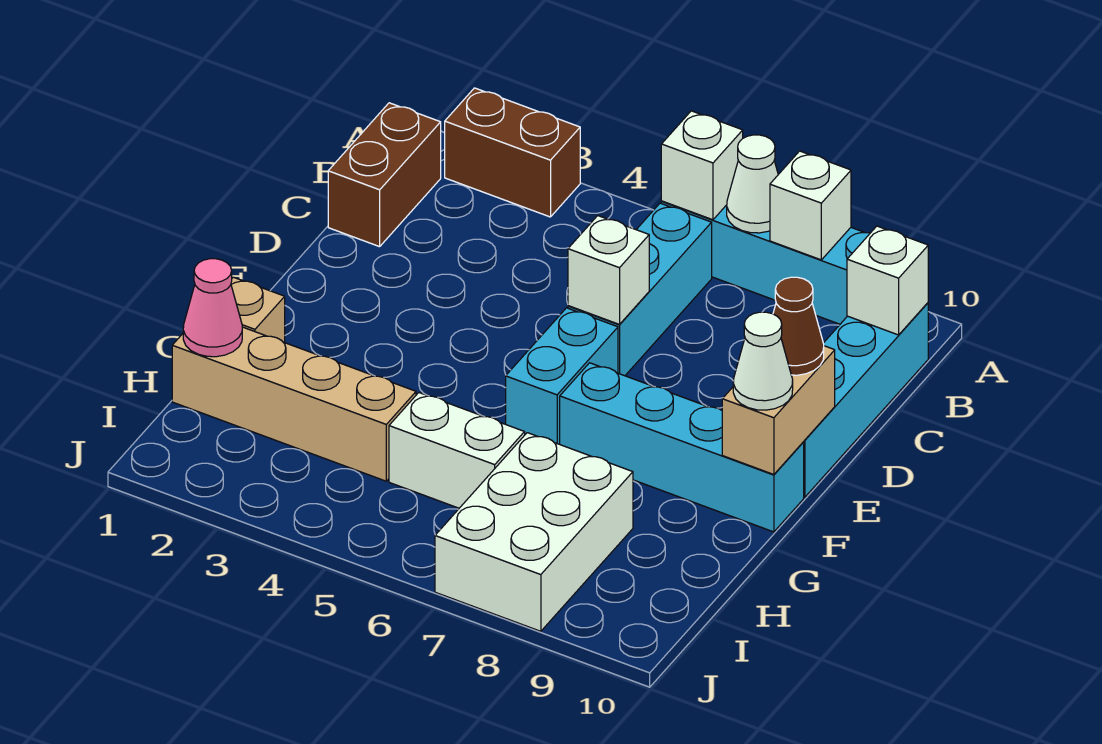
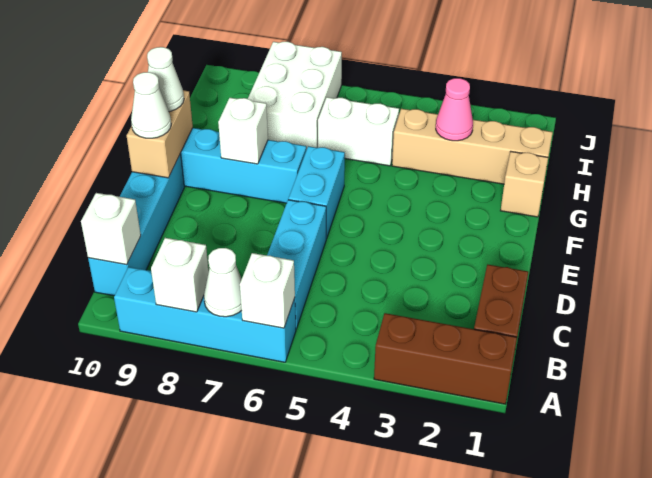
brown 1x2 brick [445,88,580,217] -> brown 1x3 brick [374,313,517,404]
white 1x1 brick [568,216,649,324] -> white 1x1 brick moved to [218,98,268,164]
brown 1x1 cone [773,277,824,375] -> white 1x1 cone [131,72,171,138]
pink 1x1 cone [183,259,242,357] -> pink 1x1 cone moved to [436,78,473,141]

